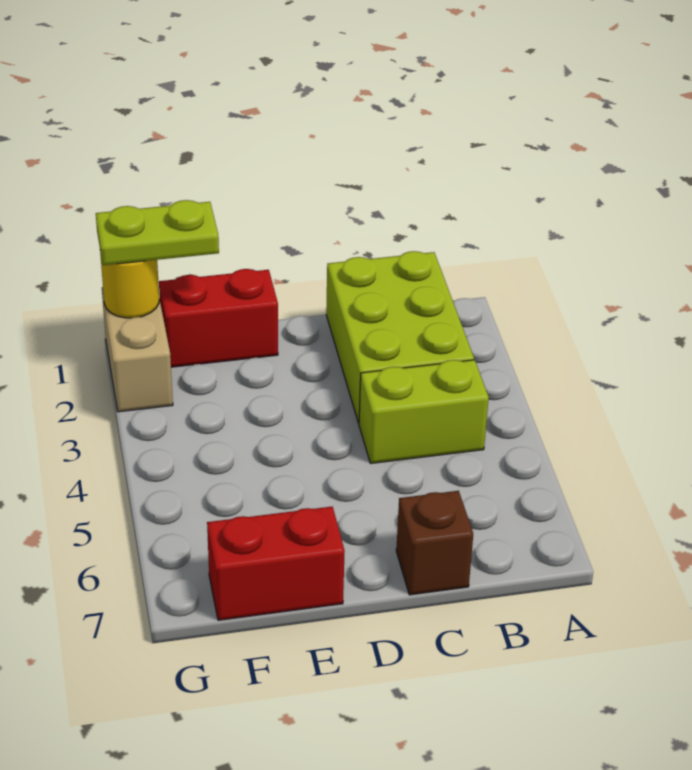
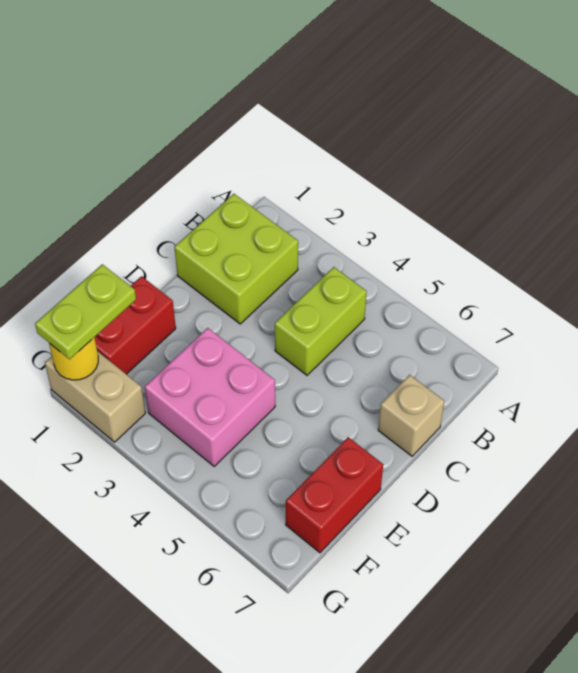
lime 2x3 brick [326,251,474,423] -> lime 2x2 brick [174,194,298,324]
brown 1x1 brick [396,491,473,595] -> tan 1x1 brick [378,375,444,456]
none -> pink 2x2 brick [145,328,275,466]

